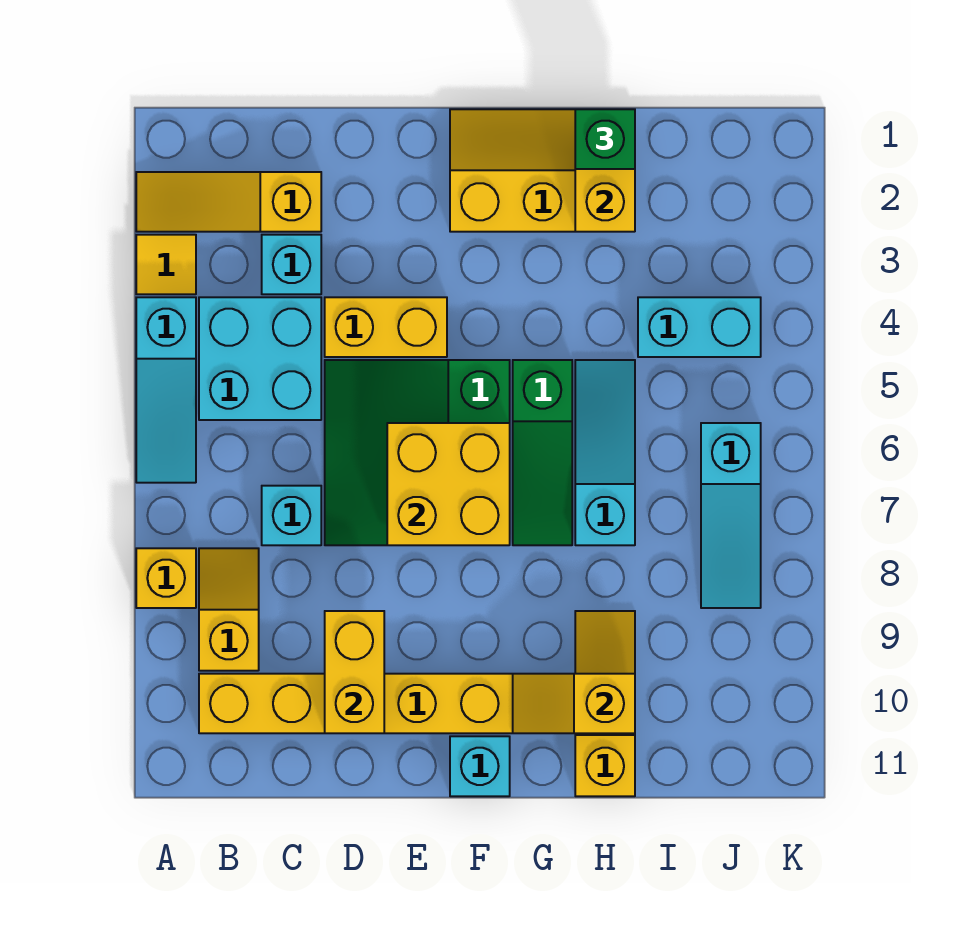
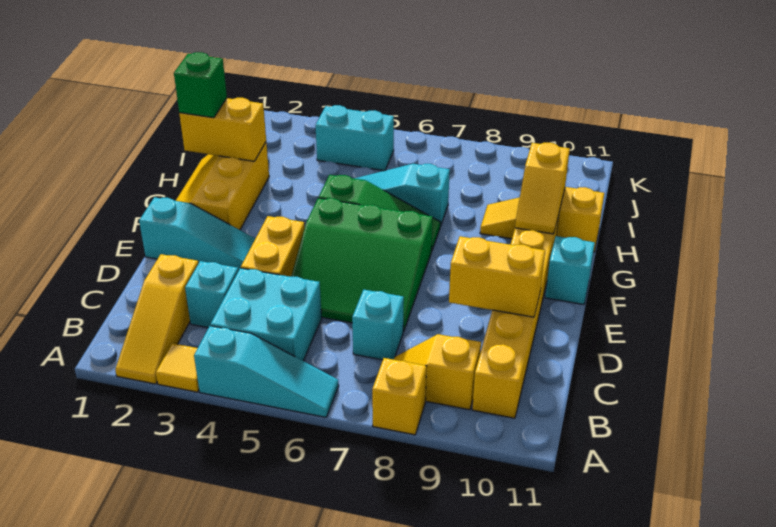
yellow 2x2 brick [387,423,510,545] -> none
cyan 1x2 brick [638,297,761,357] -> cyan 1x2 brick turned to [315,105,394,171]
cyan 1x3 slope [701,423,761,608] -> cyan 1x3 slope moved to [139,197,255,271]

